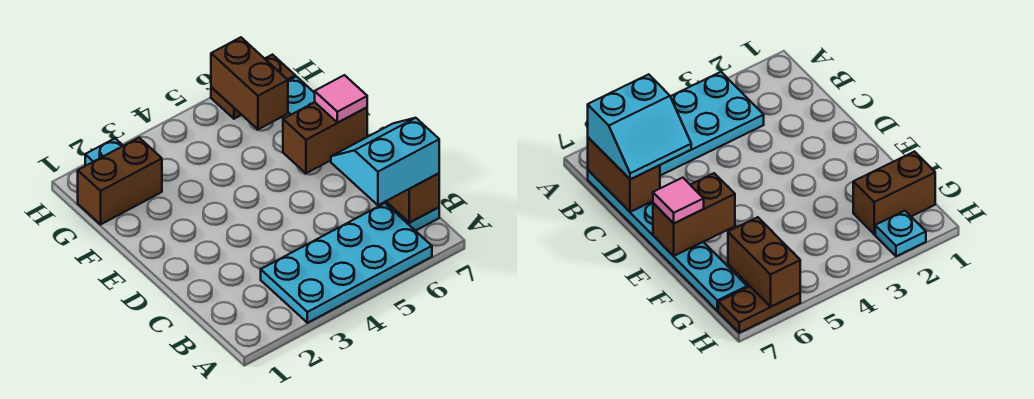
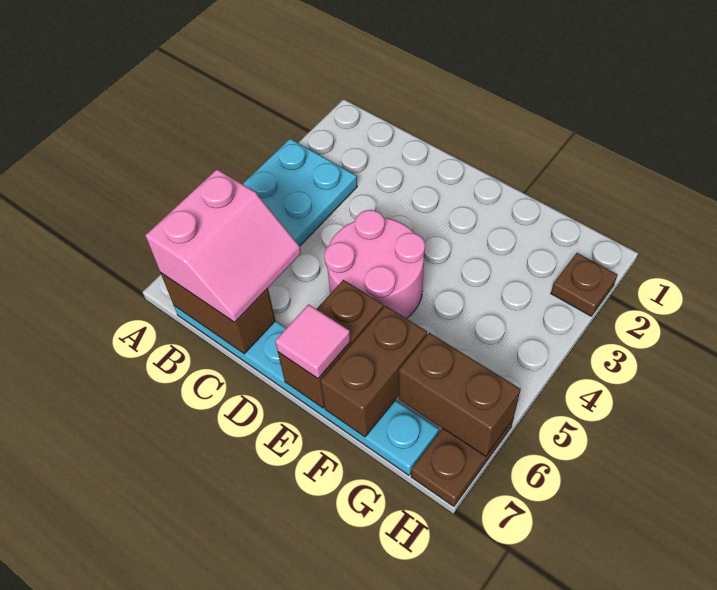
cyan 2x2 slope [331,118,439,205] -> pink 2x2 slope [145,169,301,322]
none -> pink 2x2 round brick [324,210,425,318]
brown 1x2 brick [78,138,162,224] -> brown 1x2 brick moved to [320,306,427,437]
cyan 1x1 plate [85,138,123,165] -> brown 1x1 plate [551,253,617,316]

